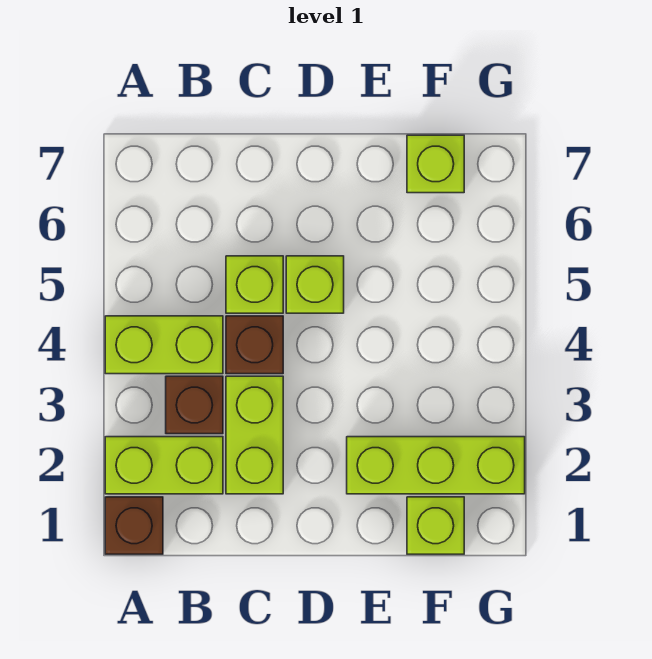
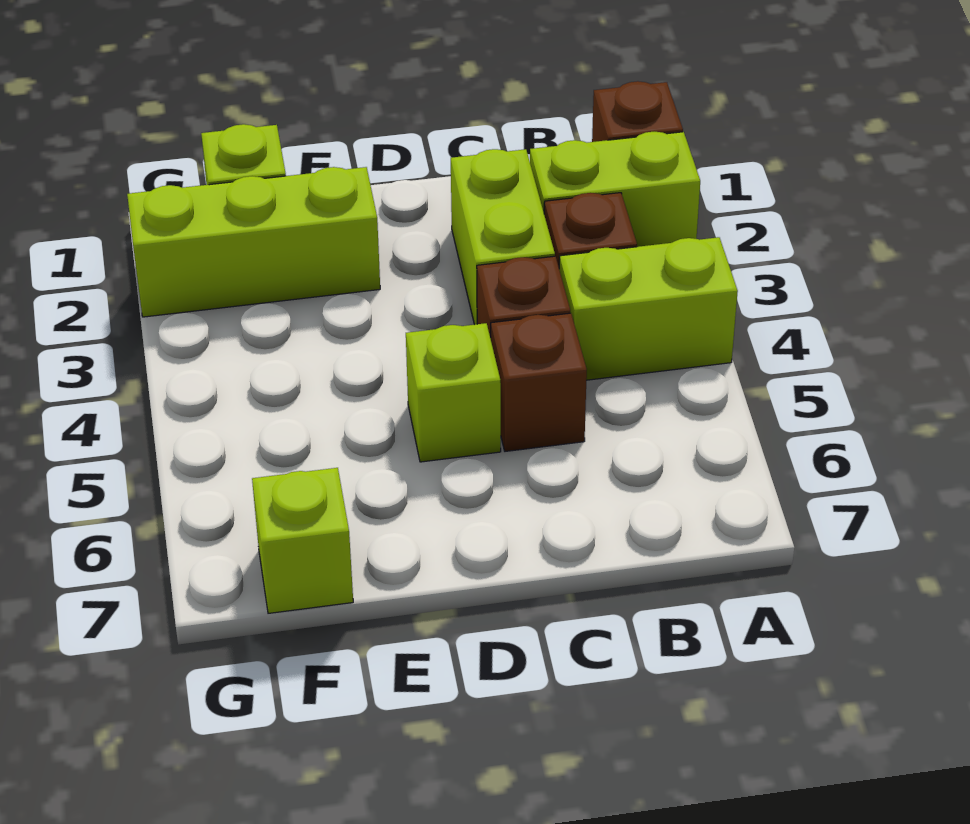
lime 1x1 brick [226,256,283,313] -> brown 1x1 brick [491,313,587,451]

